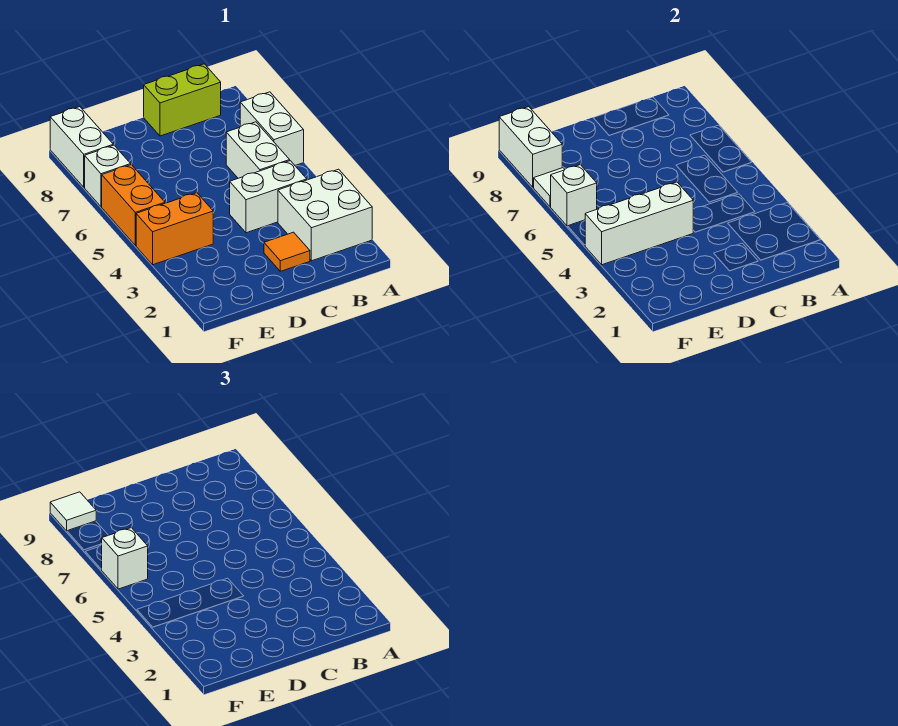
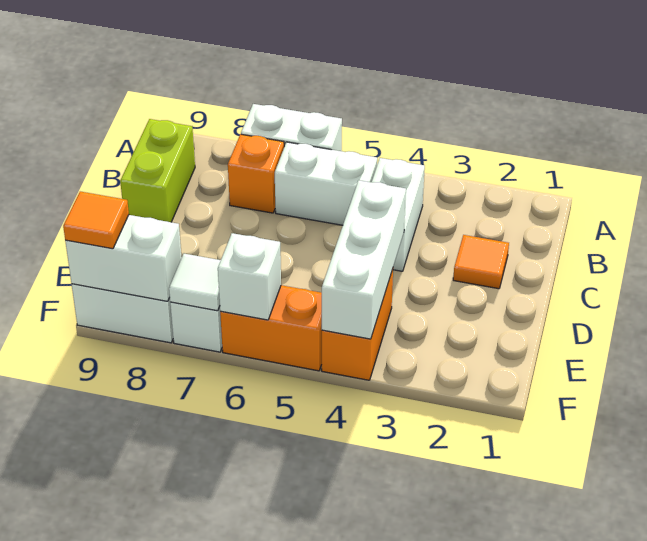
white 2x2 brick [278,169,372,261] -> none
none -> orange 1x1 brick [228,134,284,213]
white 1x1 brick [102,528,148,589] -> none
white 1x1 tile [50,492,96,531] -> orange 1x1 tile [63,192,129,249]

